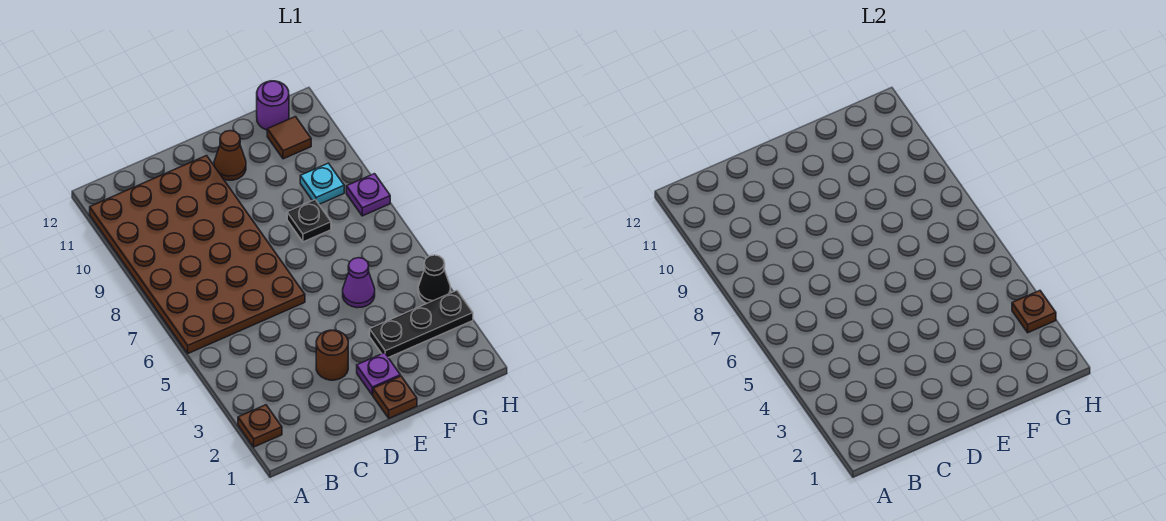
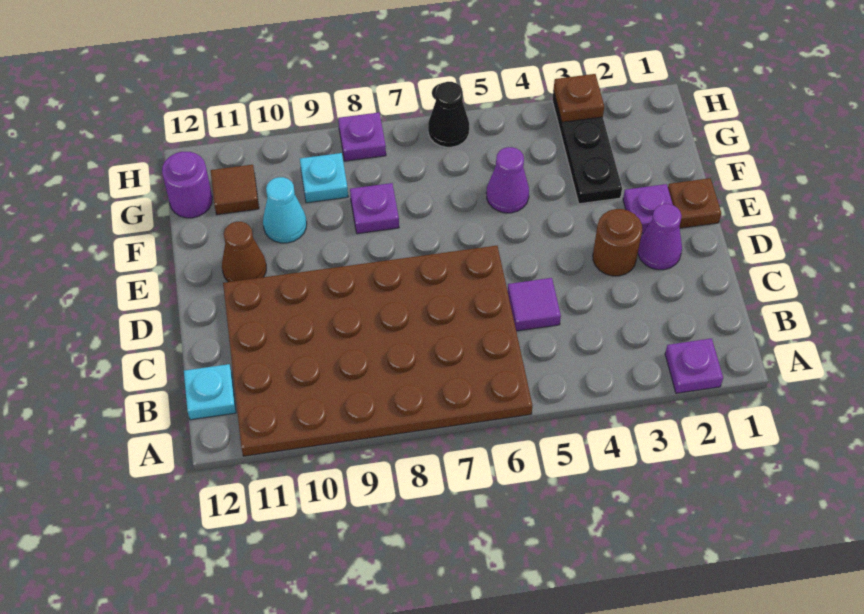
brown 1x1 plate [238,405,282,447] -> purple 1x1 plate [665,338,723,393]
none -> cyan 1x1 plate [184,364,236,420]
none -> purple 1x1 tile [508,278,561,331]
none -> purple 1x1 cone [638,204,682,270]
black 1x1 plate [287,200,331,242] -> purple 1x1 plate [350,183,399,234]
none -> cyan 1x1 cone [263,177,307,243]
black 1x1 cone [418,255,450,303] -> black 1x1 cone moved to [428,82,469,147]

